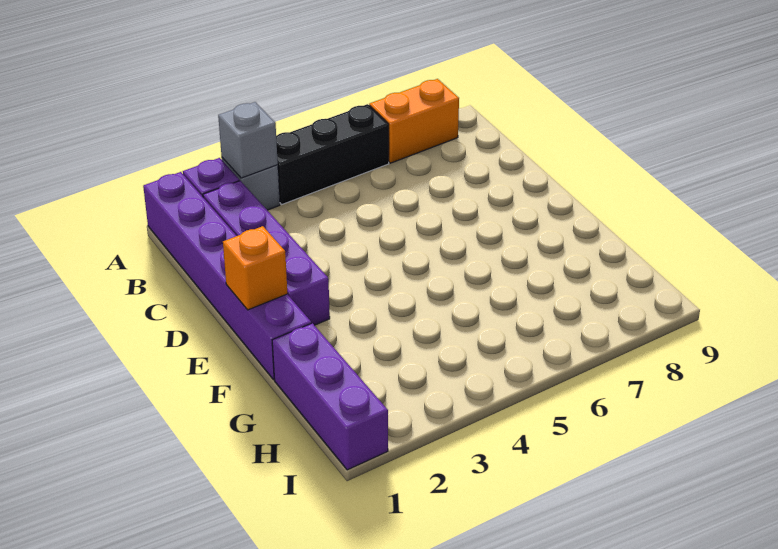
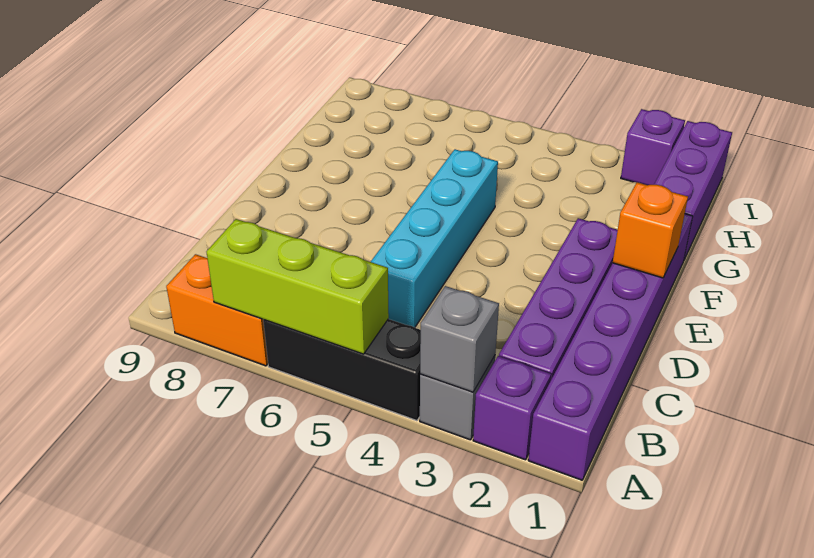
none -> lime 1x3 brick [207,219,389,354]
none -> cyan 1x4 brick [371,149,498,327]
none -> purple 1x1 brick [621,109,685,185]

